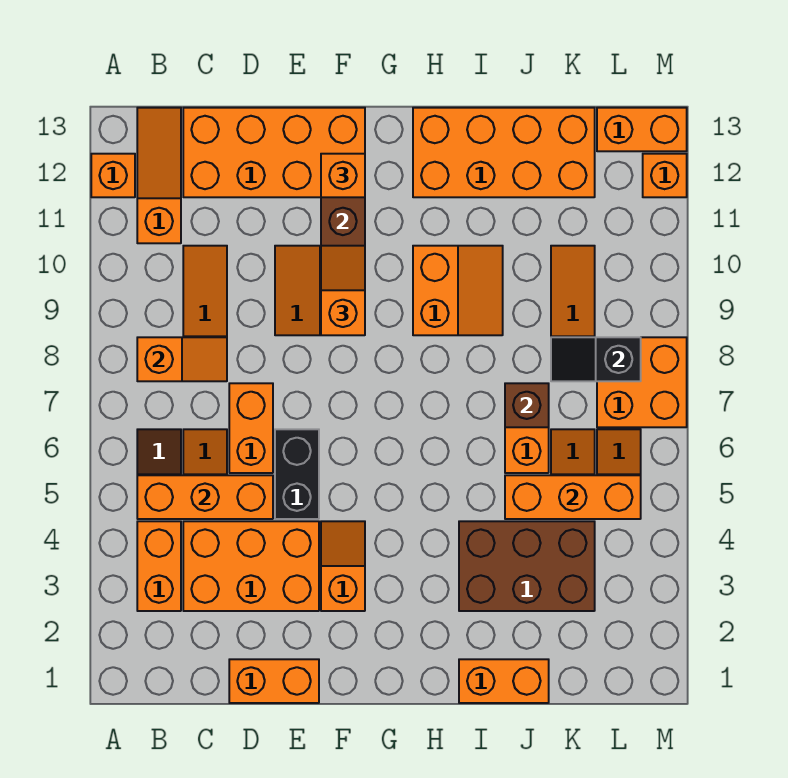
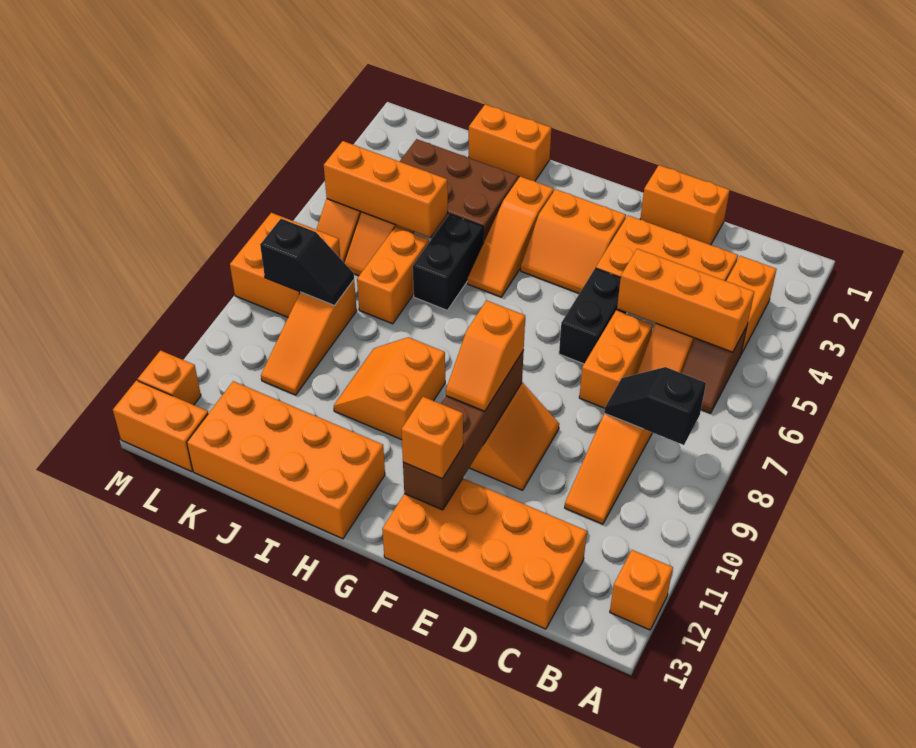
orange 1x2 slope [137,337,227,381] -> black 1x2 slope [604,367,706,445]
orange 1x3 slope [137,108,181,243] -> orange 1x3 slope moved to [468,176,554,297]
orange 1x2 slope [321,521,365,611] -> orange 2x2 slope [521,189,626,293]
none -> black 1x2 brick [413,214,483,310]
brown 1x1 brick [505,383,549,427] -> none

